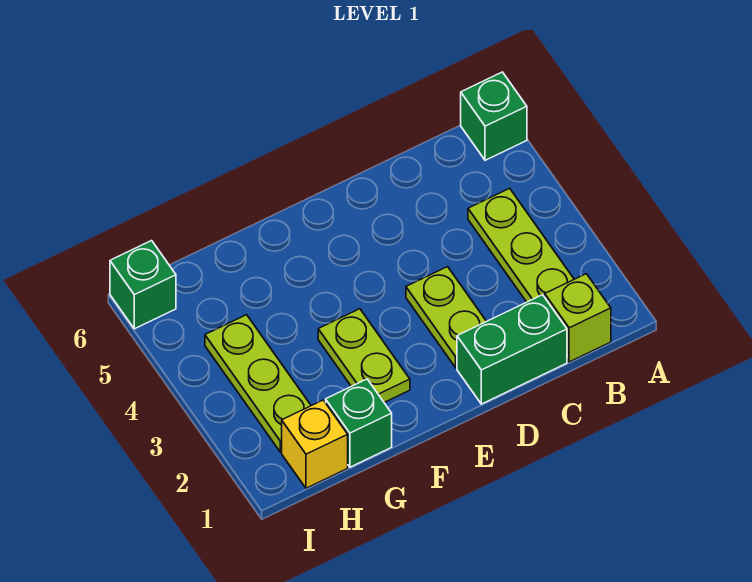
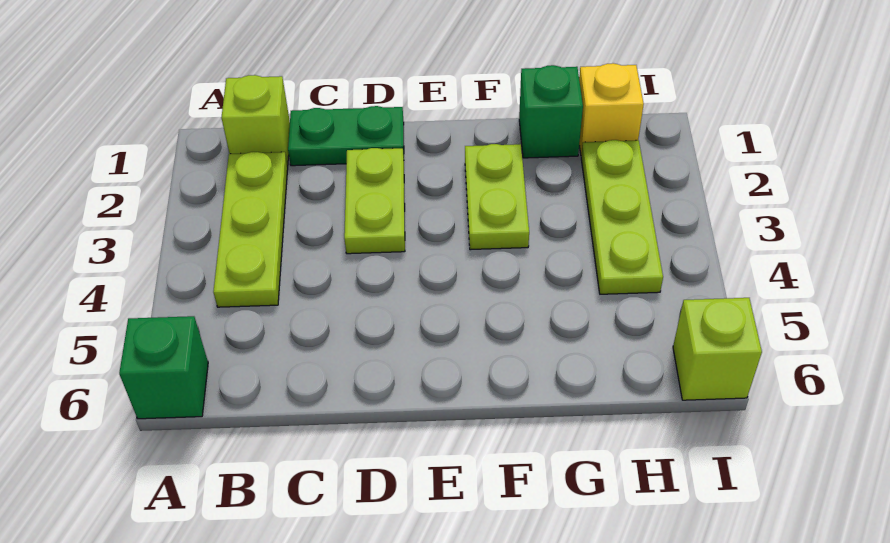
green 1x2 brick [457,295,567,404] -> green 1x2 plate [288,106,404,166]
green 1x1 brick [110,241,176,329] -> lime 1x1 brick [673,298,762,400]

